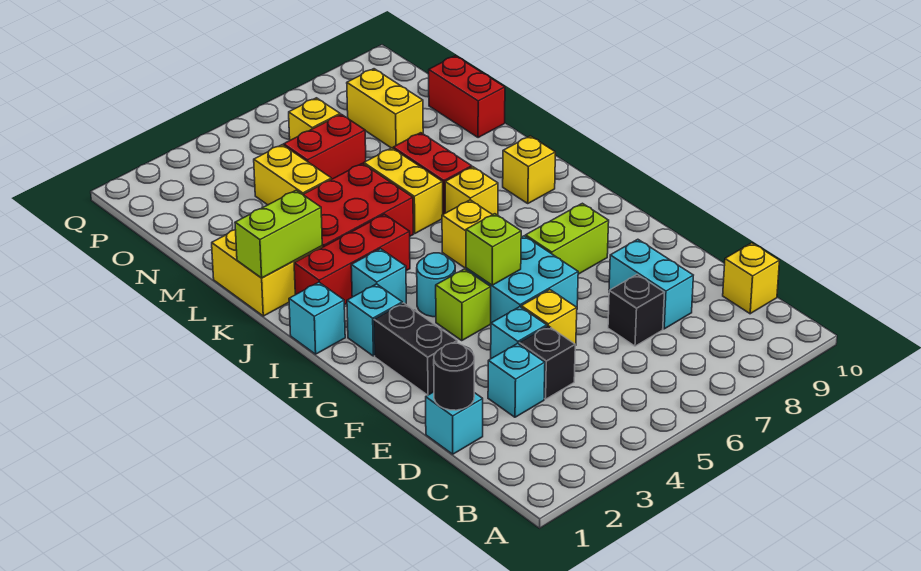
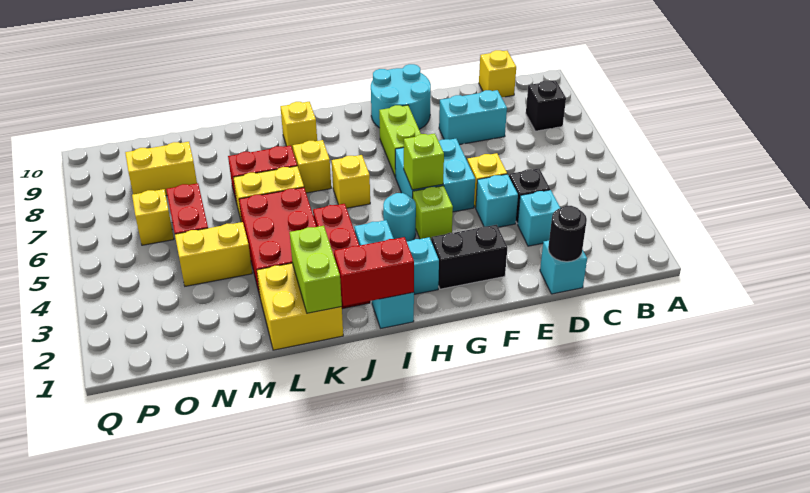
black 1x1 brick [608,274,664,346] -> black 1x1 brick moved to [526,80,566,131]
none -> cyan 2x2 round brick [371,64,431,129]
red 1x2 brick [429,56,505,138] -> red 1x2 brick moved to [334,237,414,306]

